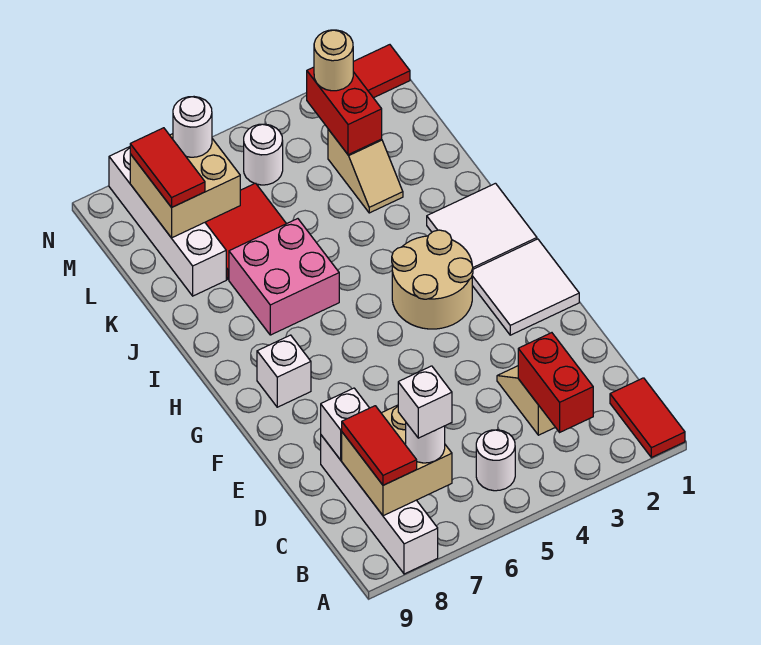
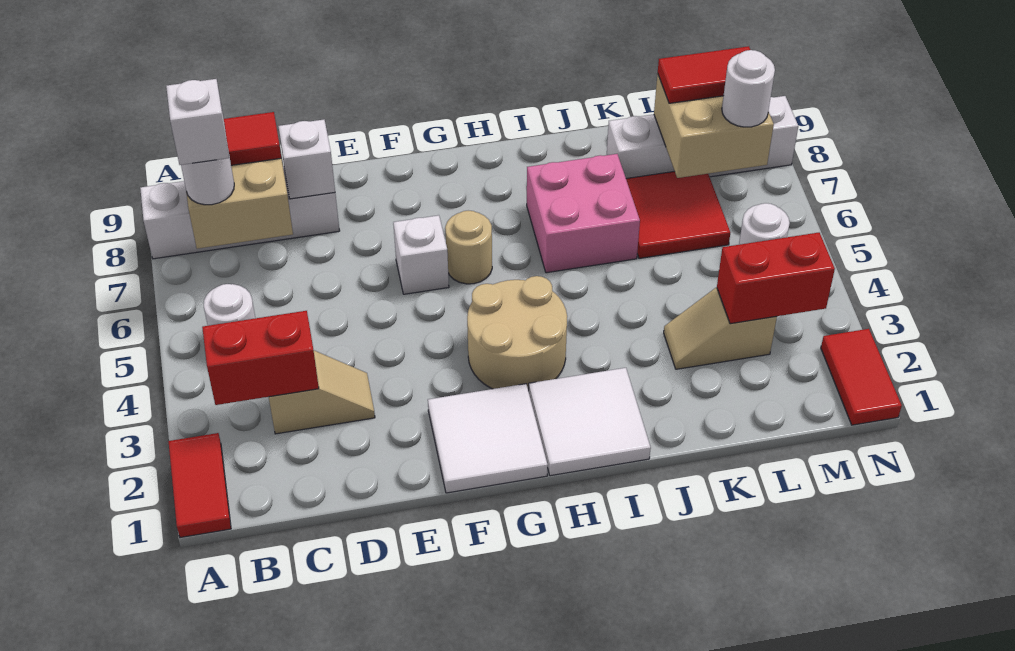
red 1x2 tile [610,378,685,457] -> red 1x2 tile turned to [168,433,231,538]
white 1x1 brick [257,335,311,407] -> white 1x1 brick moved to [393,215,449,294]
tan 1x1 round brick [314,30,353,91] -> tan 1x1 round brick moved to [445,211,492,284]

